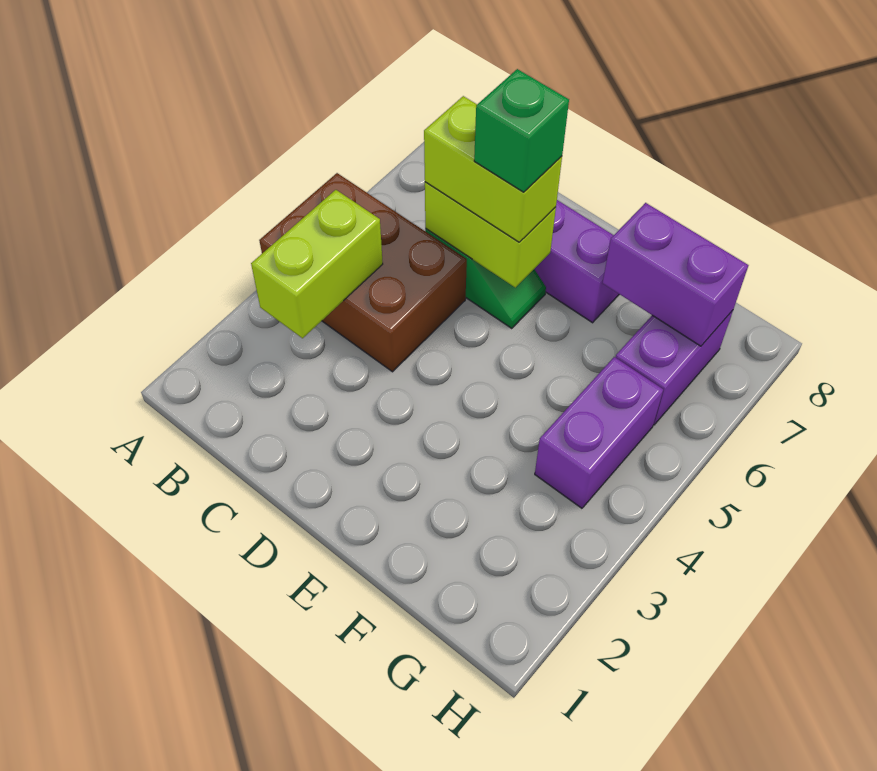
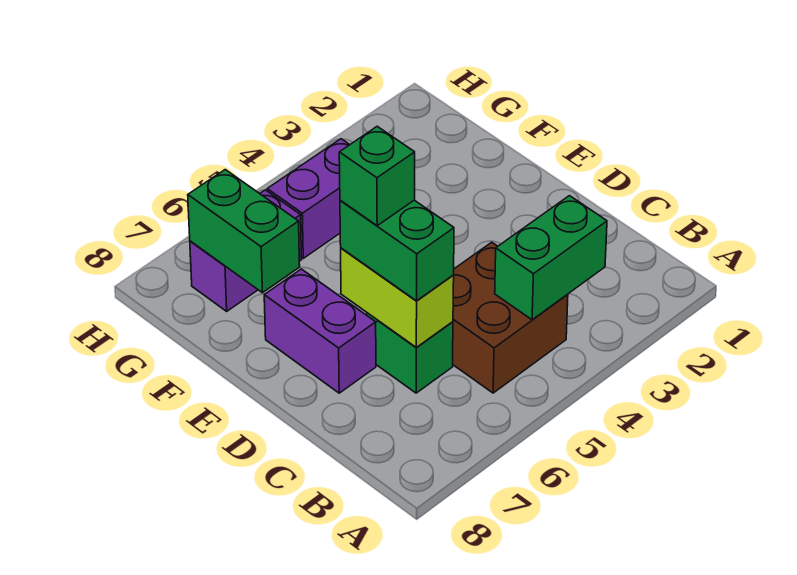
brown 2x3 brick [259,173,467,372] -> brown 2x2 brick [453,242,568,393]
lime 1x2 brick [251,190,383,338] -> green 1x2 brick [495,196,607,320]
lime 1x2 brick [424,96,562,242] -> green 1x2 brick [340,200,454,301]
purple 1x2 brick [603,203,748,346] -> green 1x2 brick [188,170,300,293]

